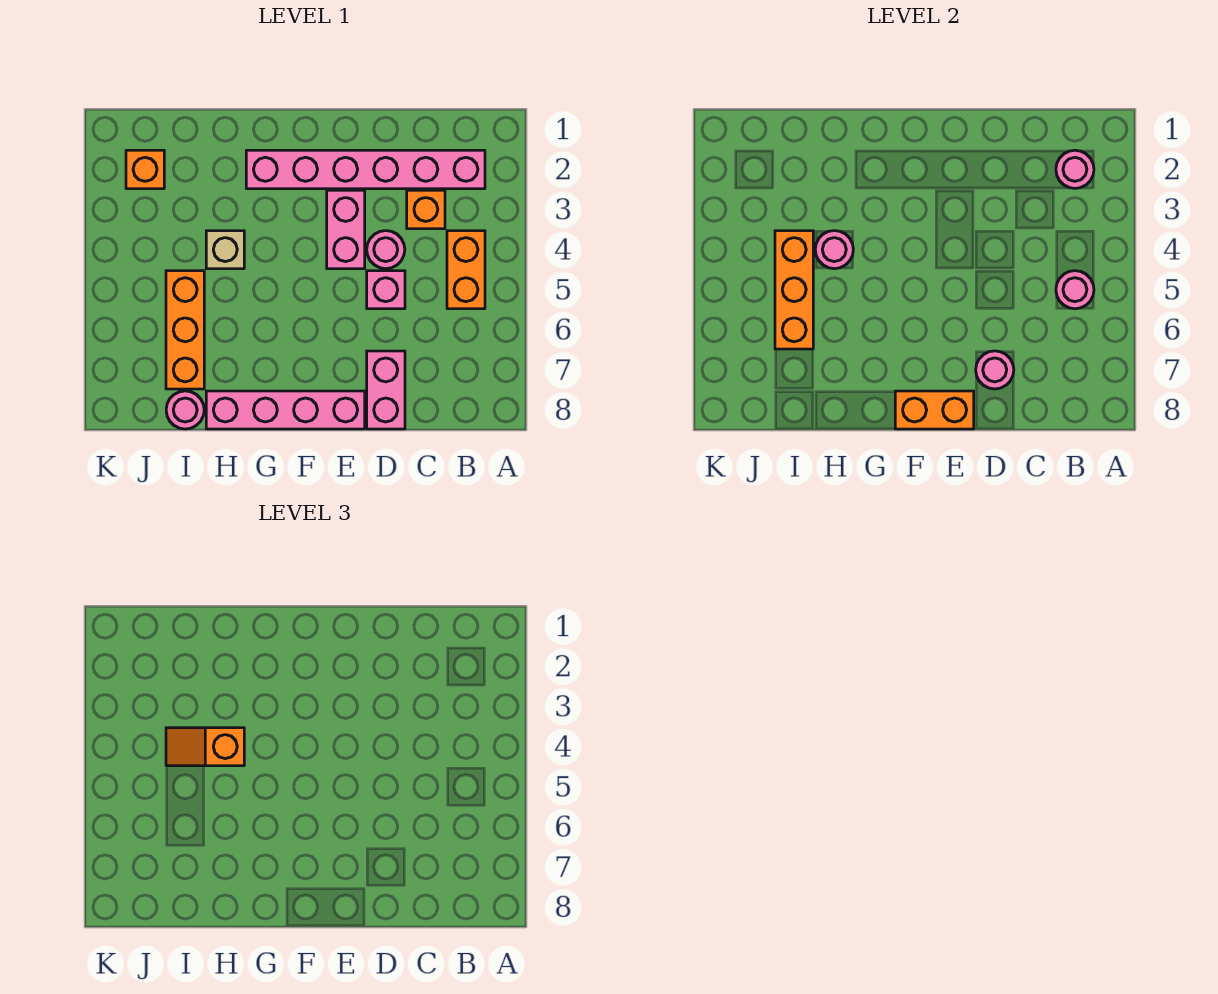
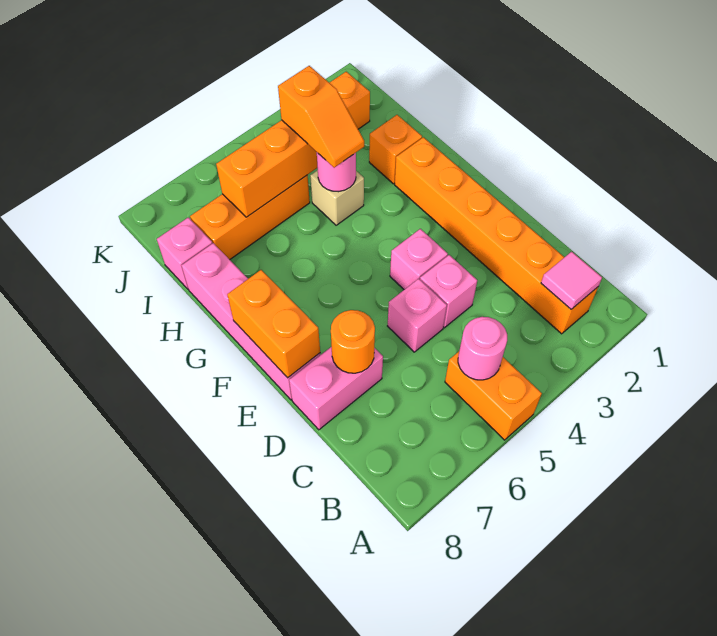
pink 1x6 brick [246,150,485,189] -> orange 1x6 brick [395,137,598,334]
pink 1x1 round brick [1056,150,1094,188] -> pink 1x1 tile [541,252,602,309]
orange 1x2 brick [447,231,485,309] -> orange 1x2 brick turned to [445,352,542,440]
orange 1x1 brick [407,190,445,229] -> orange 1x1 brick moved to [369,115,422,184]
pink 1x1 round brick [367,231,405,269] -> pink 1x1 brick [420,255,477,328]
pink 1x1 round brick [976,351,1014,389] -> orange 1x1 round brick [331,310,375,373]
pink 1x2 brick [327,190,365,269] -> pink 1x1 brick [390,229,448,290]
orange 1x2 slope [166,728,244,766] -> orange 1x2 slope turned to [278,66,364,168]
pink 1x1 round brick [166,391,204,429] -> pink 1x1 brick [157,217,212,289]

